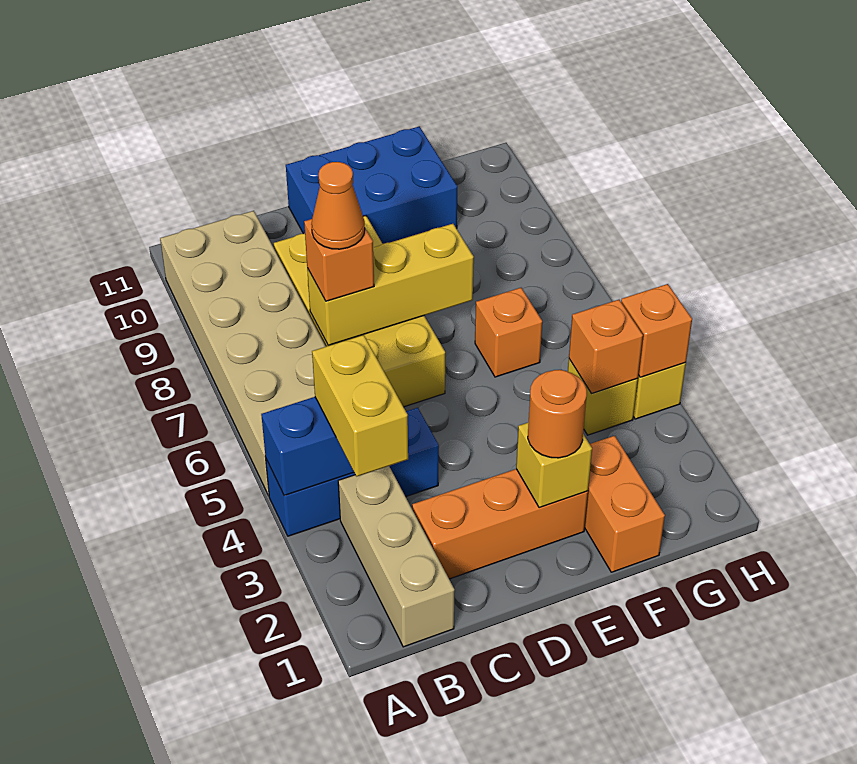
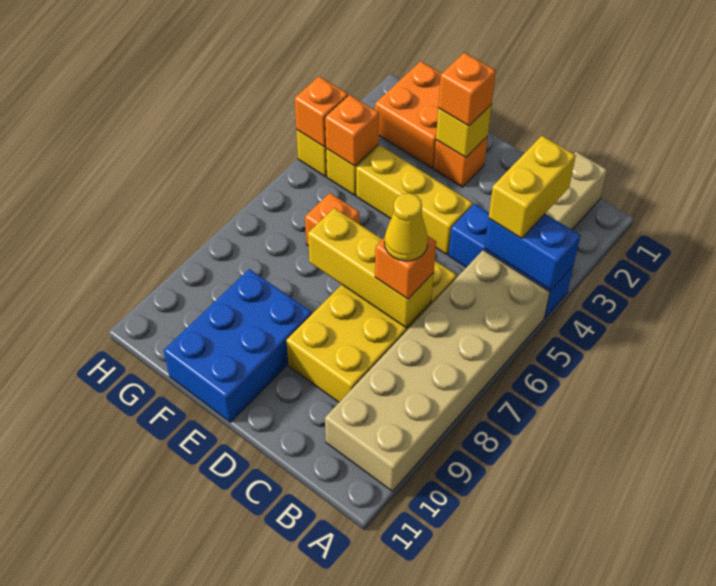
orange 1x3 brick [412,469,588,579] -> orange 1x1 brick [434,136,488,187]
orange 1x1 cone [311,162,365,249] -> yellow 1x1 cone [384,193,428,261]
none -> yellow 1x3 brick [356,146,473,255]
blue 2x3 brick [286,126,457,244] -> blue 2x3 brick turned to [164,269,312,422]
orange 1x1 round brick [528,370,587,458] -> orange 1x1 brick [438,53,496,126]
orange 1x2 brick [585,436,665,572] -> orange 2x2 brick [375,61,442,168]

